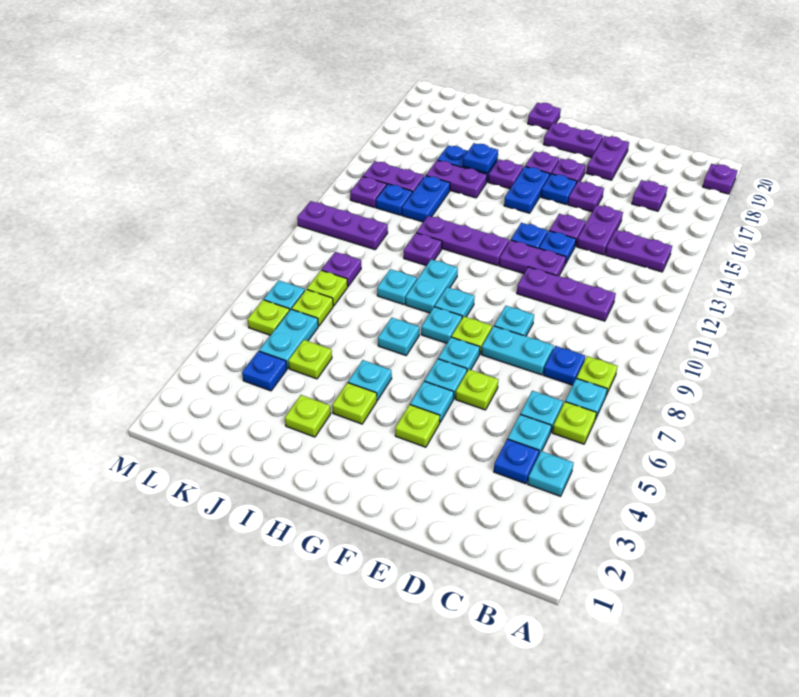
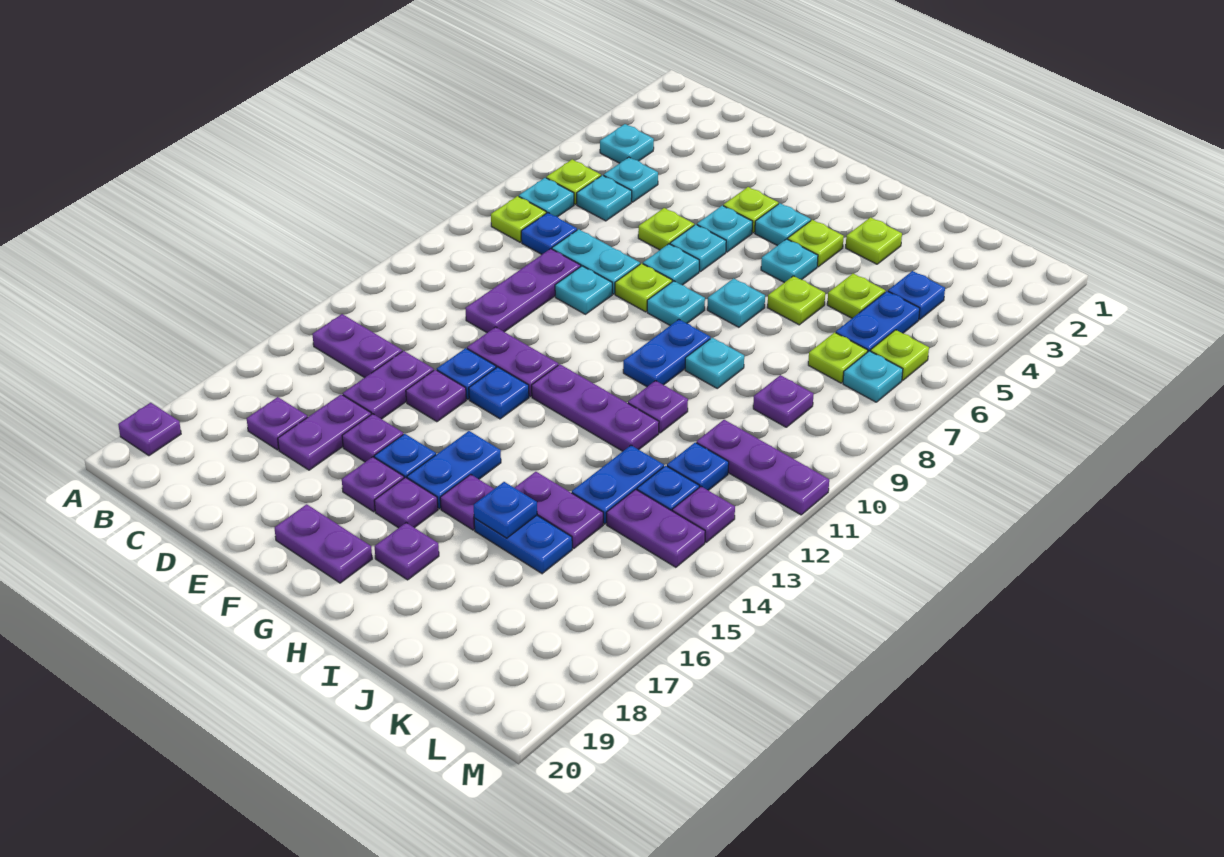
blue 1x1 plate [494,439,539,484] -> blue 1x1 plate moved to [667,442,729,490]
purple 1x3 plate [517,267,616,321] -> purple 1x3 plate turned to [465,249,581,333]
purple 1x2 plate [586,136,629,180] -> purple 1x2 plate moved to [278,394,371,470]
cyan 1x1 plate [435,287,475,318] -> cyan 1x1 plate moved to [755,203,811,246]
cyan 1x2 plate [406,259,458,313] -> blue 1x2 plate [623,319,711,387]
purple 1x1 plate [528,103,561,129] -> purple 1x1 plate moved to [375,523,439,580]
cyan 1x2 plate [259,309,318,368] -> blue 1x2 plate [836,291,920,351]
lime 1x1 plate [307,270,348,306] -> lime 1x1 plate moved to [767,276,825,325]

